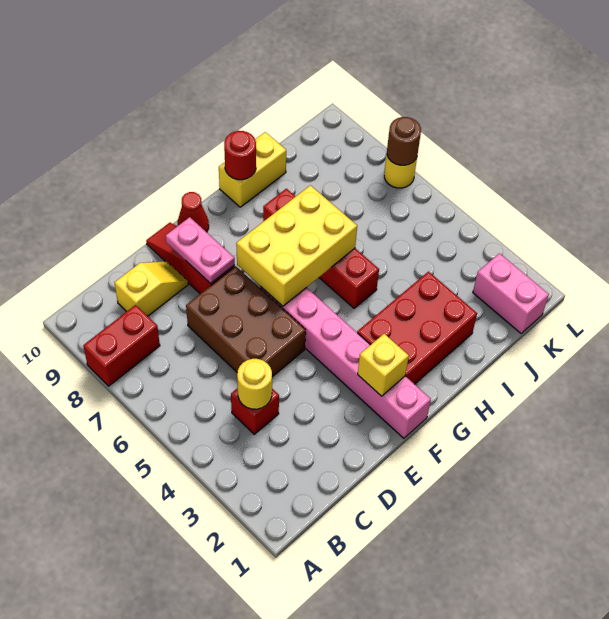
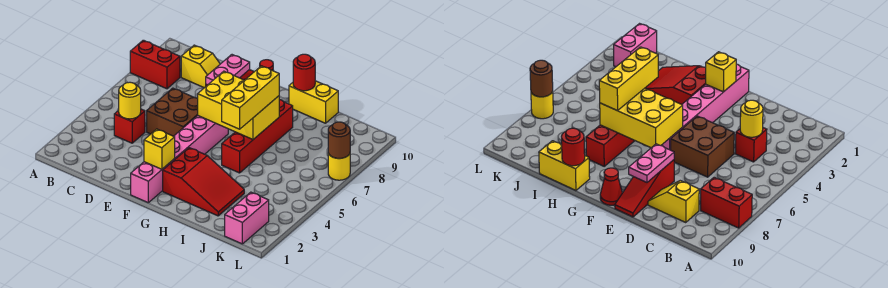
brown 2x3 brick [186,266,306,377] -> brown 2x2 brick [147,88,198,136]
red 2x3 brick [357,272,477,384] -> red 2x3 slope [163,148,244,216]
none -> yellow 1x3 brick [222,66,279,129]

